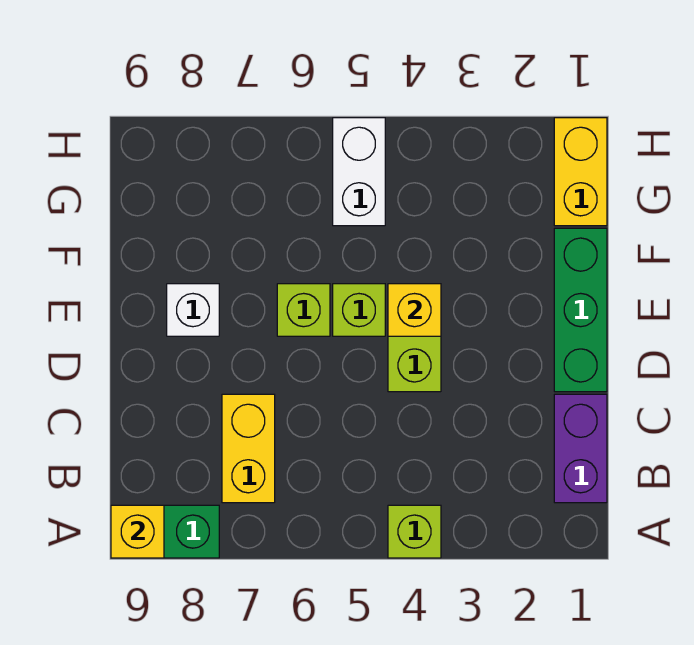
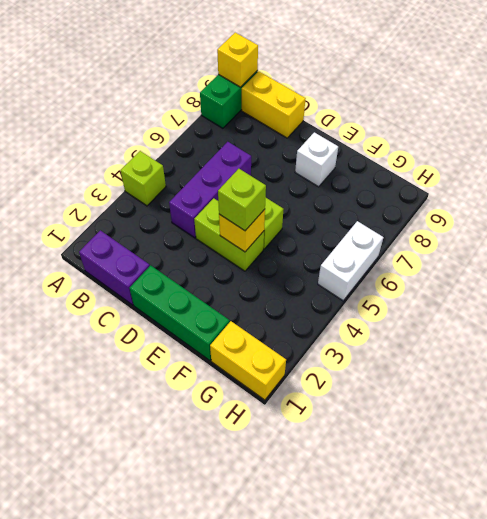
yellow 1x2 brick [222,394,275,503] -> yellow 1x2 brick moved to [242,71,306,138]
none -> purple 1x3 brick [169,142,251,238]
lime 1x1 brick [277,284,330,336] -> lime 1x1 brick moved to [218,169,266,231]
white 1x2 brick [333,118,385,226] -> white 1x2 brick turned to [318,221,383,301]

